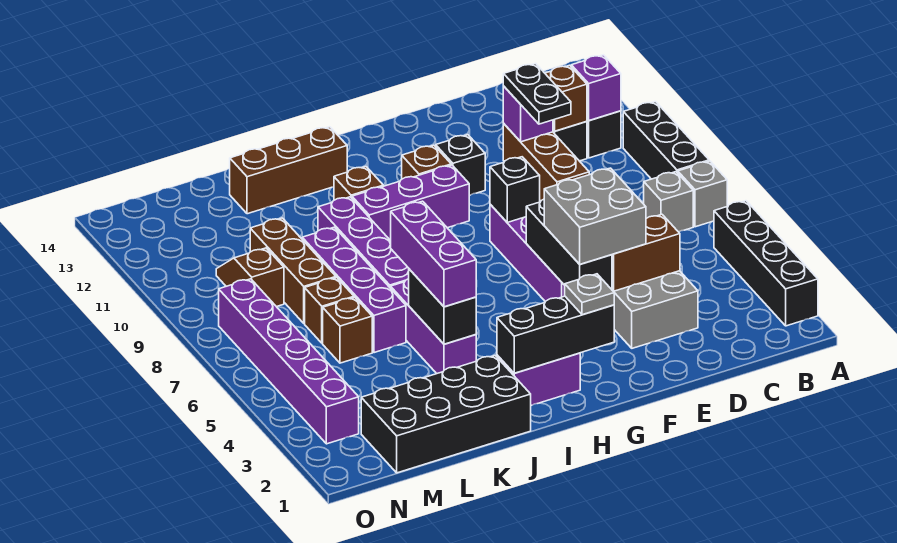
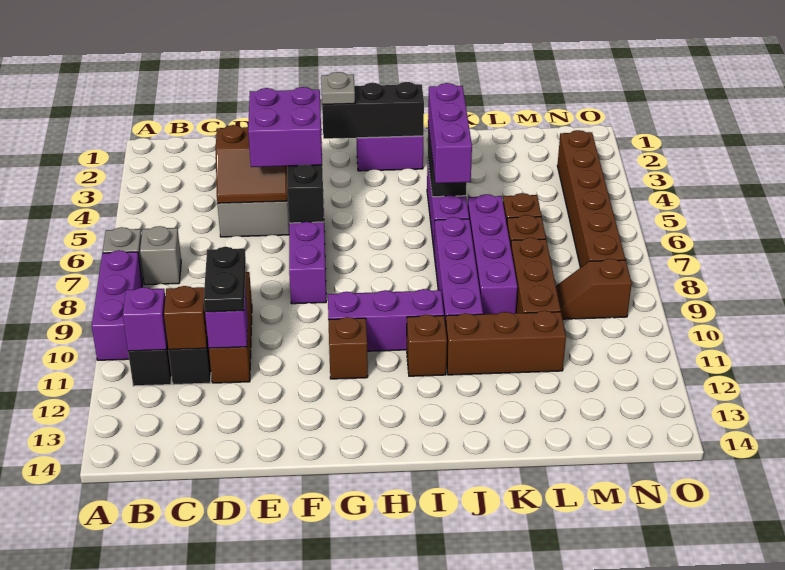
black 1x4 brick [714,201,818,326] -> none
black 1x3 brick [623,102,709,179] -> purple 1x3 brick [92,250,143,360]
grey 2x2 brick [544,168,646,264] -> purple 2x2 brick [248,87,322,167]
black 1x1 brick [490,157,540,222] -> none
black 1x1 brick [436,135,485,195] -> none
brown 1x3 brick [230,127,347,214] -> brown 1x3 brick moved to [446,311,566,375]
black 2x4 brick [361,356,531,473] -> none
brown 1x2 slope [216,248,284,307] -> brown 1x2 slope turned to [556,259,632,319]
purple 1x6 brick [219,279,359,444] -> brown 1x6 brick [557,130,625,268]

